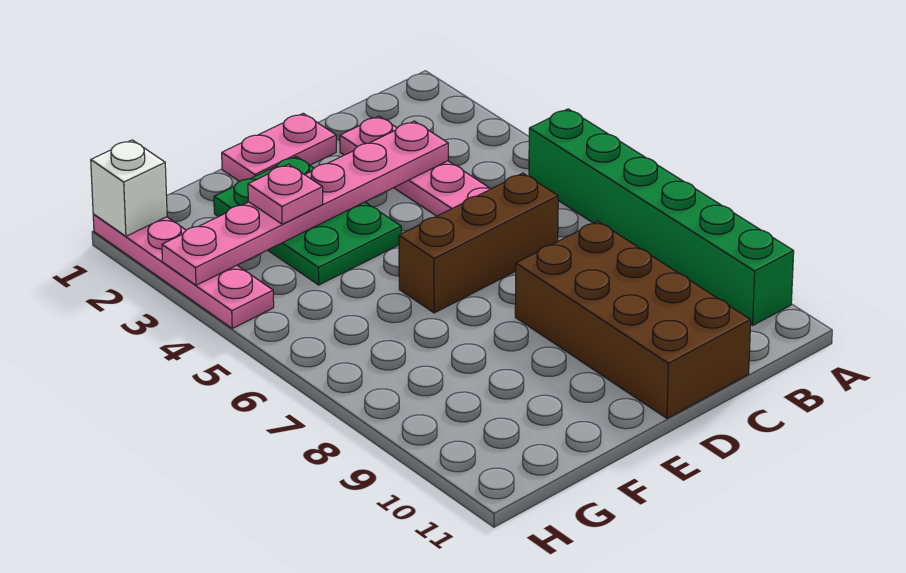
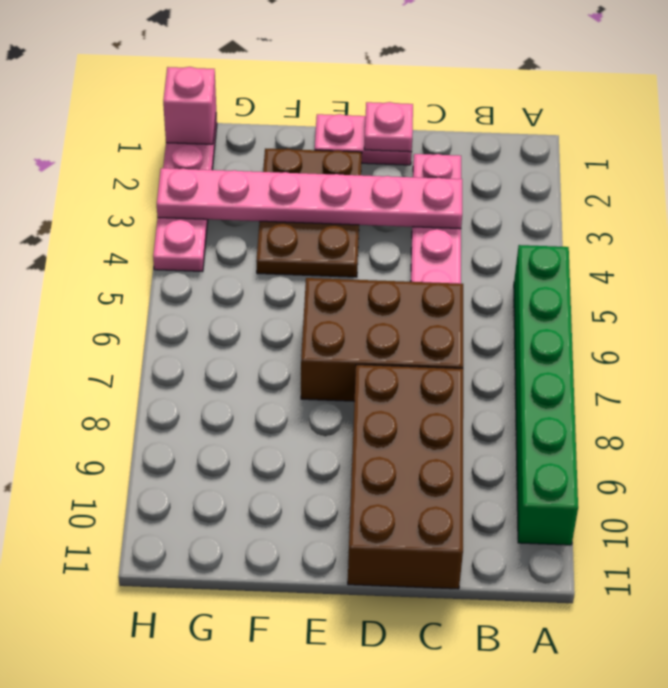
brown 1x3 brick [399,173,558,313] -> brown 2x3 brick [301,278,463,401]
green 2x3 plate [214,156,401,285] -> brown 2x3 plate [256,149,362,277]
pink 1x1 plate [248,164,323,224] -> pink 1x1 plate moved to [364,102,413,152]
white 1x1 brick [91,140,167,236] -> pink 1x1 brick [163,67,216,144]

